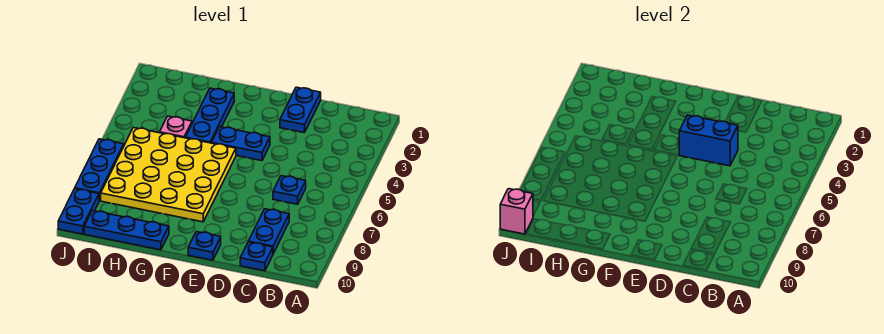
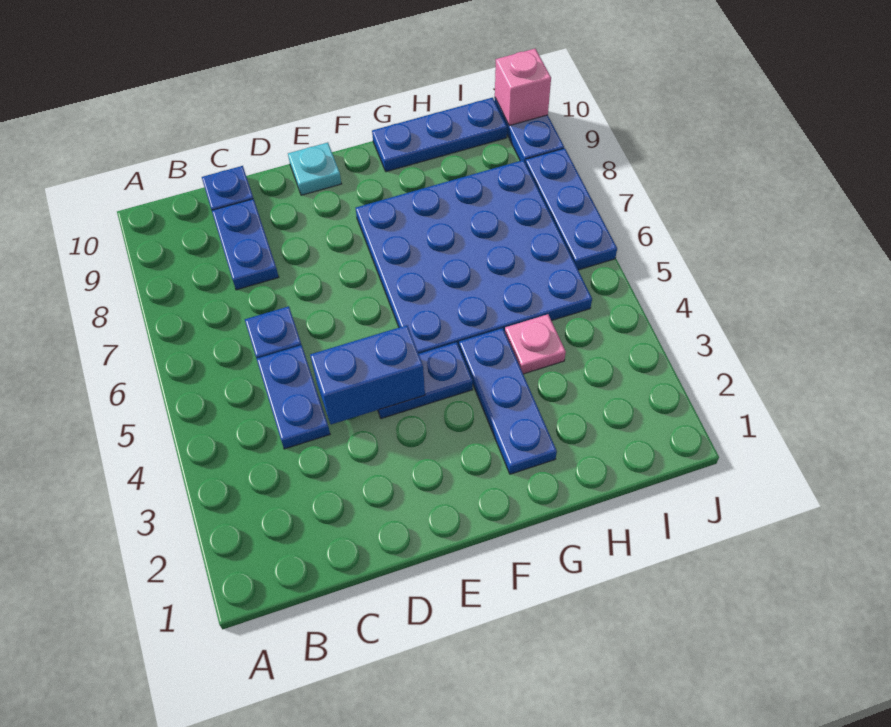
blue 1x2 plate [280,87,321,133] -> blue 1x2 plate moved to [257,345,330,449]
blue 1x1 plate [188,232,221,260] -> cyan 1x1 plate [288,143,341,195]
yellow 4x4 plate [101,128,236,222] -> blue 4x4 plate [356,160,592,354]

